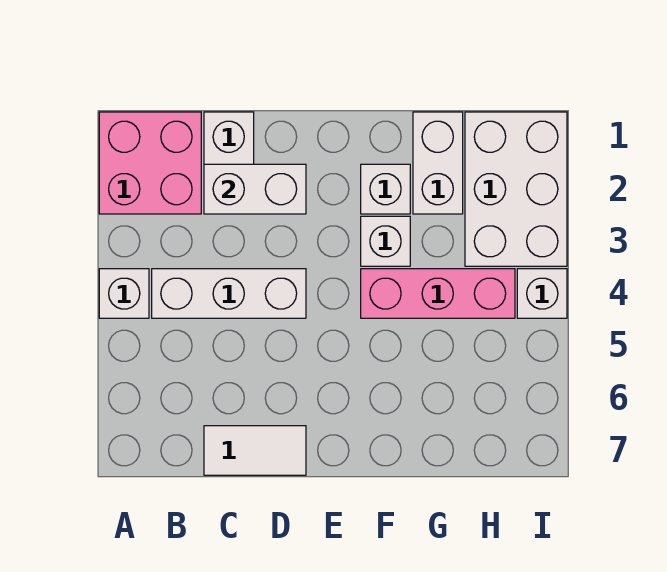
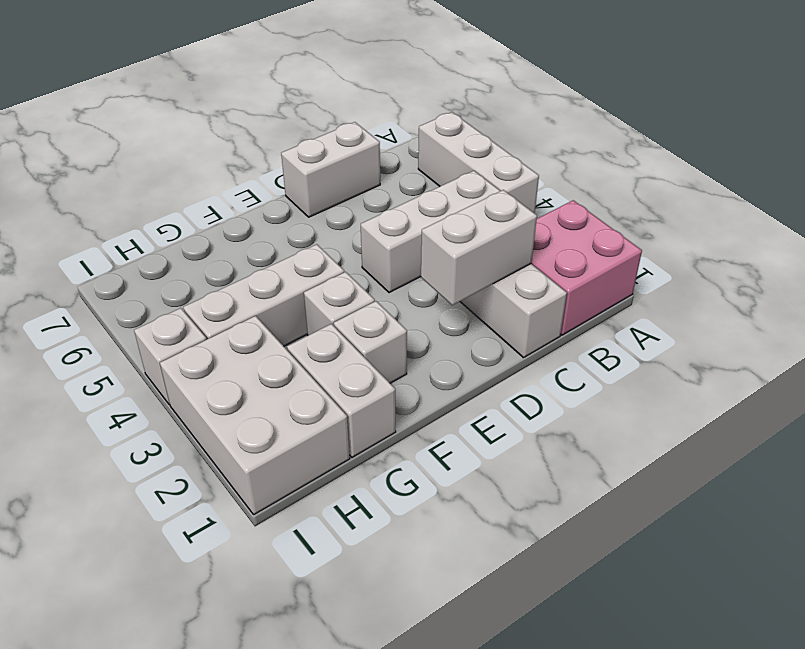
white 1x1 brick [99,269,149,318] -> white 1x3 brick [418,112,539,213]
white 1x2 tile [204,426,306,475] -> white 1x2 brick [281,122,380,217]
pink 1x3 brick [361,269,515,318] -> white 1x3 brick [183,244,344,346]

